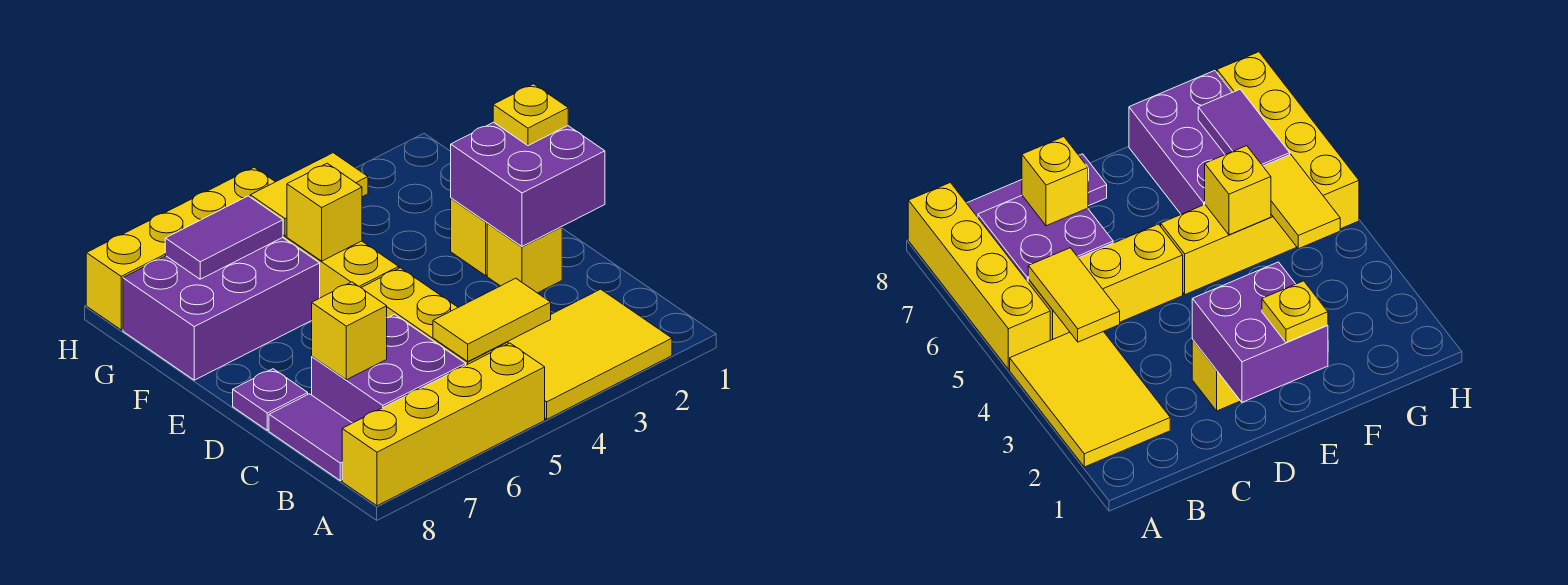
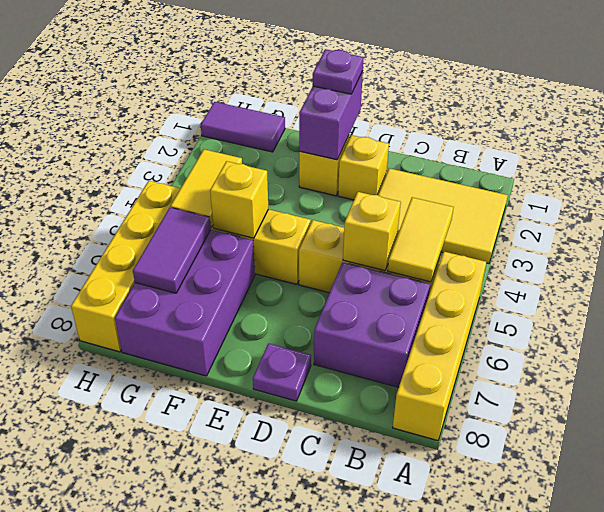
yellow 2x3 tile [508,289,672,419] -> yellow 2x3 tile turned to [378,168,508,264]
purple 1x2 tile [269,394,352,481] -> purple 1x2 tile moved to [201,102,285,152]
yellow 1x1 brick [312,282,387,380] -> yellow 1x1 brick moved to [343,192,401,271]
purple 2x2 brick [451,122,605,247] -> purple 1x2 brick [299,71,363,160]
yellow 1x1 plate [493,84,568,146] -> purple 1x1 plate [313,49,363,94]

